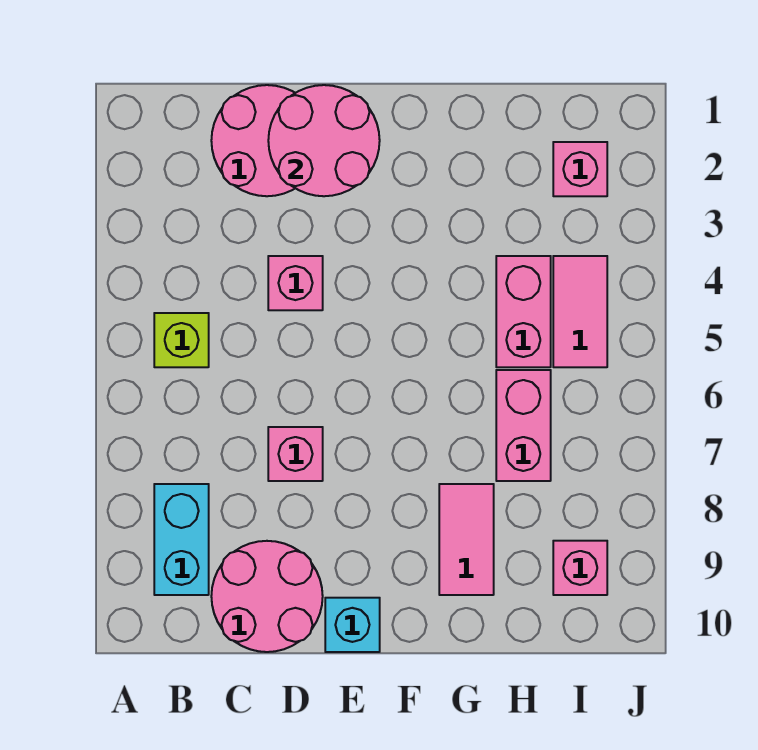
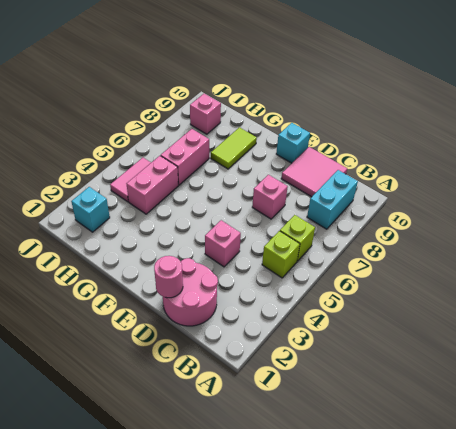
none -> lime 1x1 brick [280,215,315,261]
pink 2x2 round brick [211,541,323,652] -> pink 2x2 tile [281,147,347,197]
pink 2x2 round brick [268,85,380,196] -> pink 1x1 round brick [154,256,183,298]
pink 1x2 tile [439,484,494,595] -> lime 1x2 tile [211,127,257,169]
pink 1x1 brick [553,142,607,196] -> cyan 1x1 brick [71,187,110,232]

